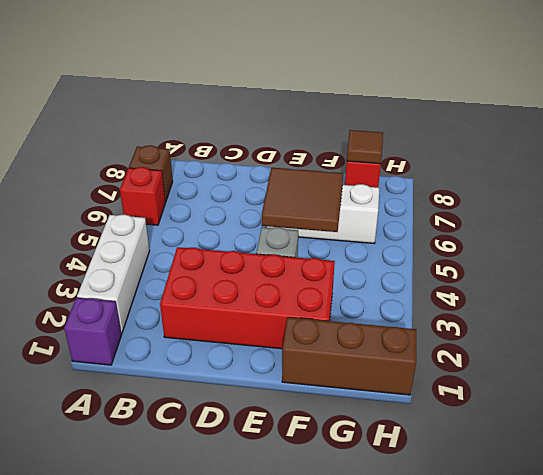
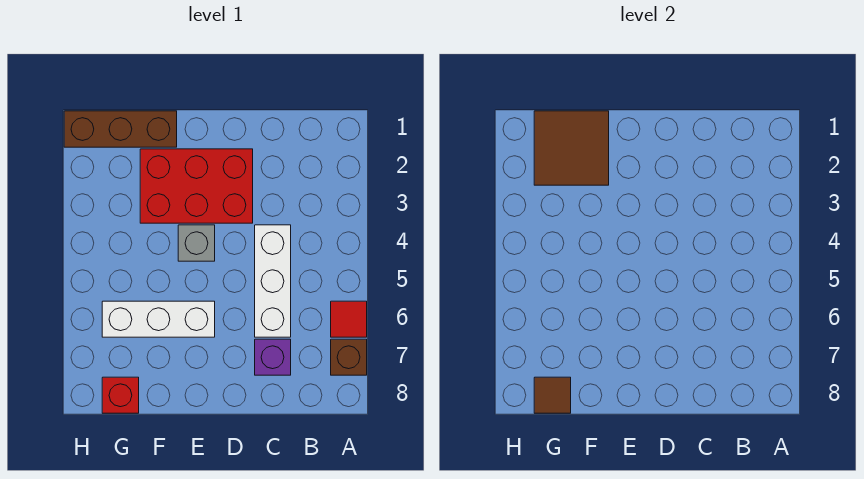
purple 1x1 brick [64,298,122,365] -> purple 1x1 brick moved to [255,339,291,375]
white 1x3 brick [77,214,150,333] -> white 1x3 brick moved to [255,225,291,337]
red 1x1 brick [120,167,165,225] -> red 1x1 tile [331,301,367,337]
red 2x4 brick [160,247,335,349] -> red 2x3 brick [140,149,253,223]
brown 2x2 tile [262,168,343,232] -> brown 2x2 tile moved to [534,111,609,185]

